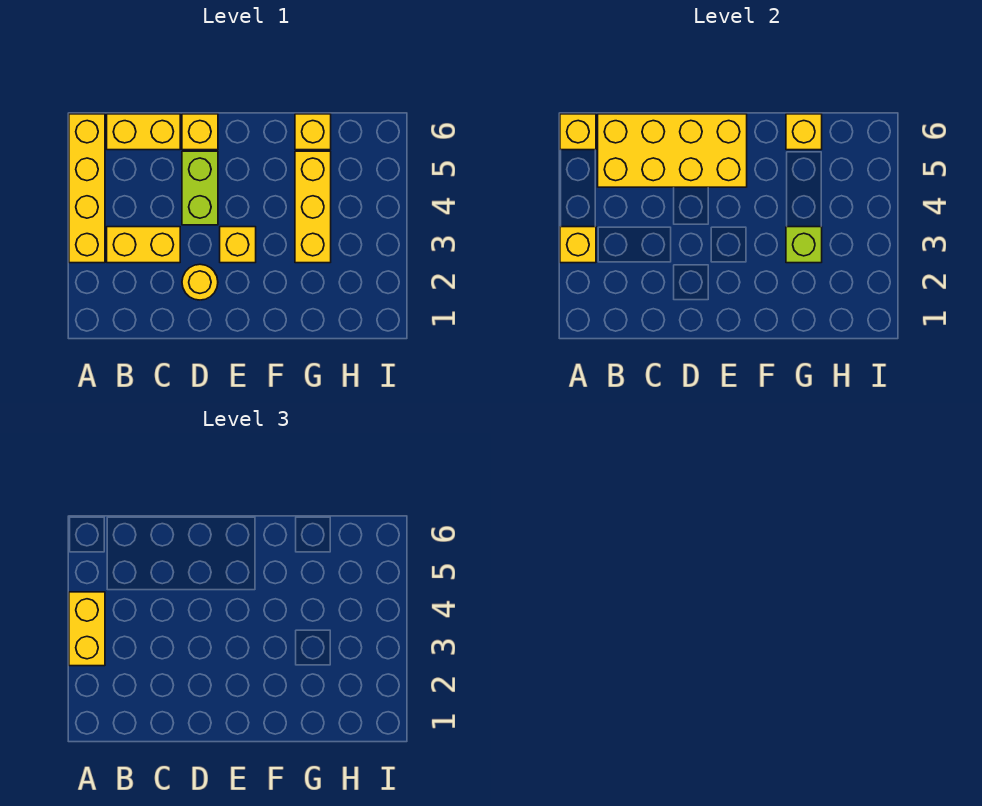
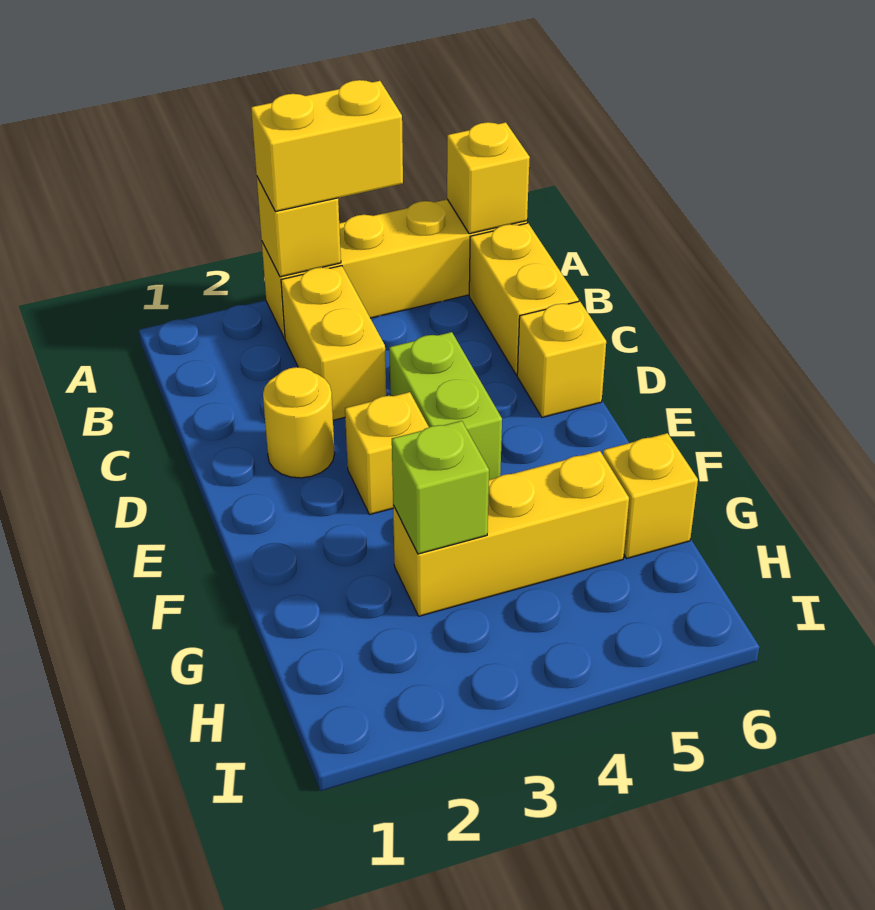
yellow 2x4 brick [598,114,747,187] -> none
lime 1x2 brick [182,151,218,225] -> lime 1x2 brick turned to [389,332,502,480]
yellow 1x1 brick [786,114,822,150] -> none

